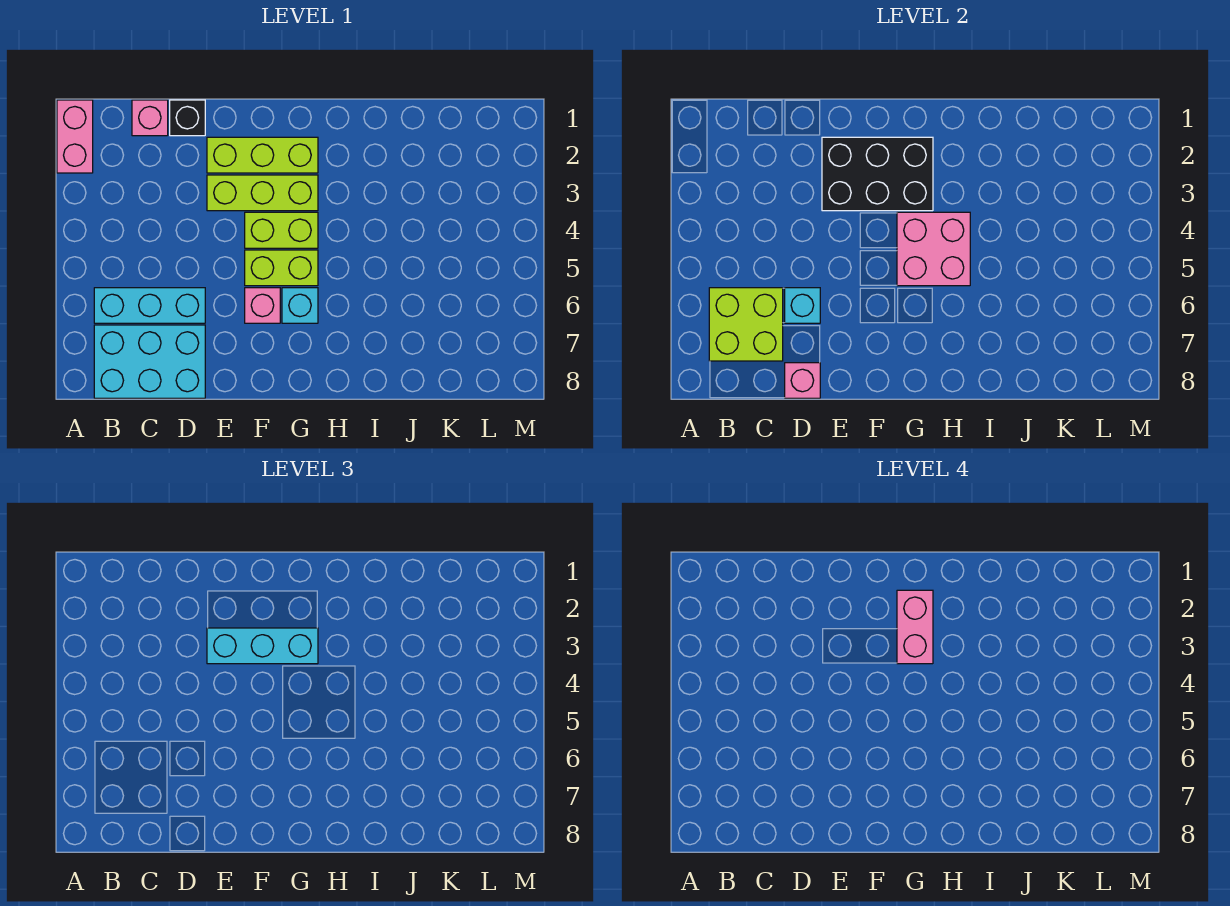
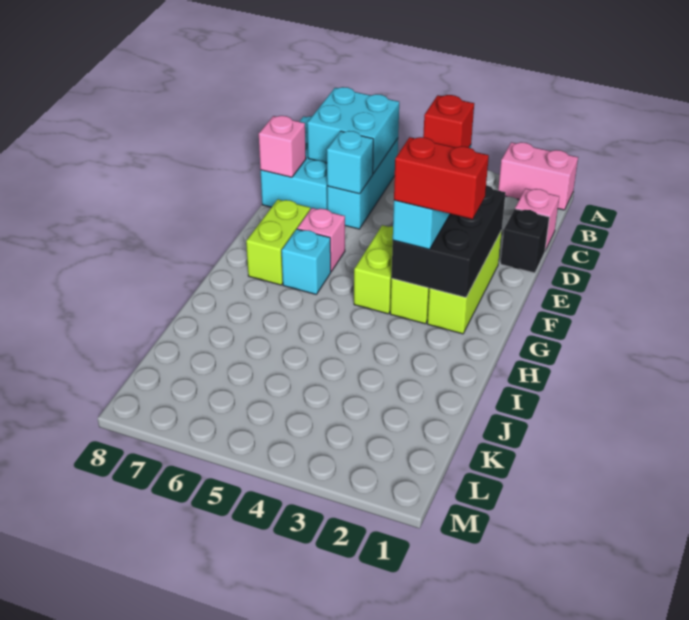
lime 2x2 brick [709,288,783,361] -> cyan 2x2 brick [307,87,399,174]
none -> red 1x1 brick [423,95,474,148]
lime 1x2 brick [245,250,318,286] -> lime 1x2 brick moved to [246,199,310,285]
pink 1x2 brick [897,590,933,664] -> red 1x2 brick [394,137,489,219]
pink 2x2 brick [897,212,970,286] -> none

